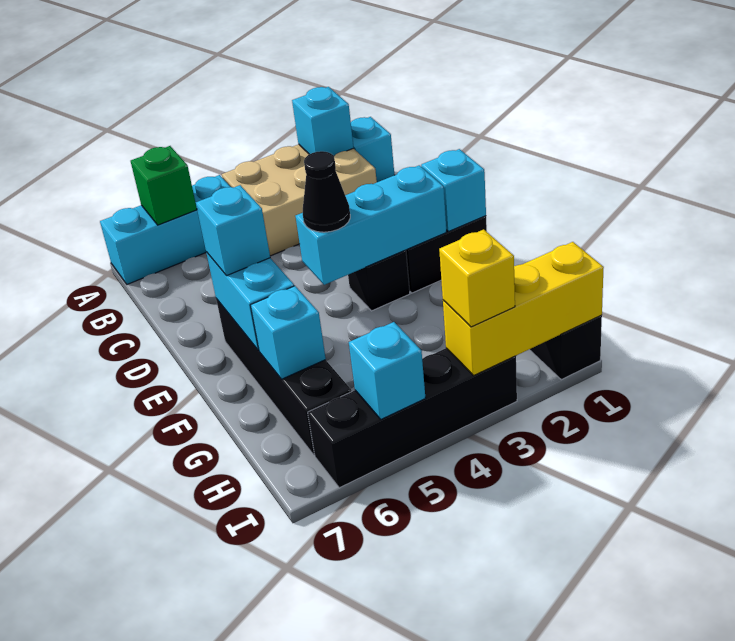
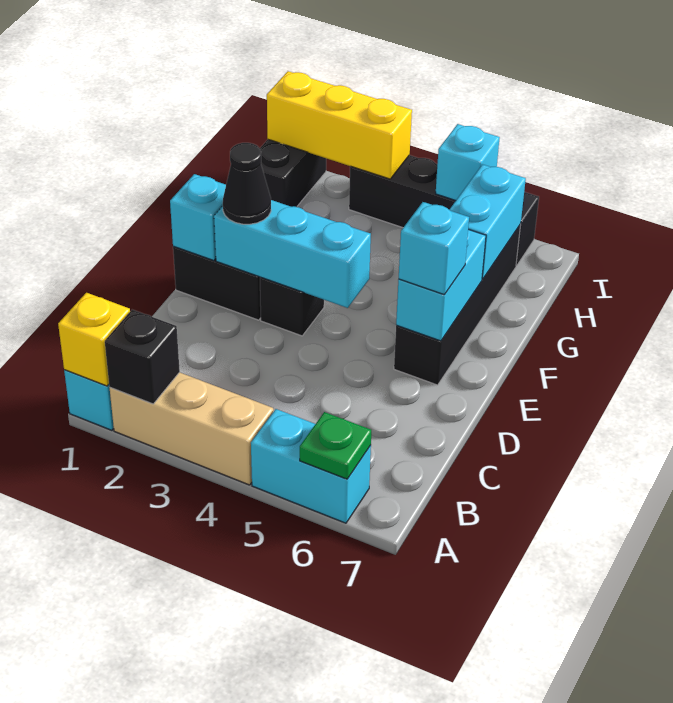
tan 2x3 brick [222,144,377,256] -> tan 1x3 brick [110,372,274,485]
cyan 1x1 brick [292,87,354,156] -> black 1x1 brick [105,310,180,404]
cyan 1x3 brick [100,175,230,284] -> cyan 1x2 brick [251,409,371,523]
green 1x1 brick [131,146,197,225] -> green 1x1 plate [300,412,371,479]
black 1x1 cone [303,151,350,232] -> black 1x1 cone moved to [223,143,271,224]
cyan 1x1 brick [250,286,326,379] -> cyan 1x2 brick [449,164,526,279]
yellow 1x1 brick [439,229,515,327] -> yellow 1x1 brick moved to [58,293,130,386]

